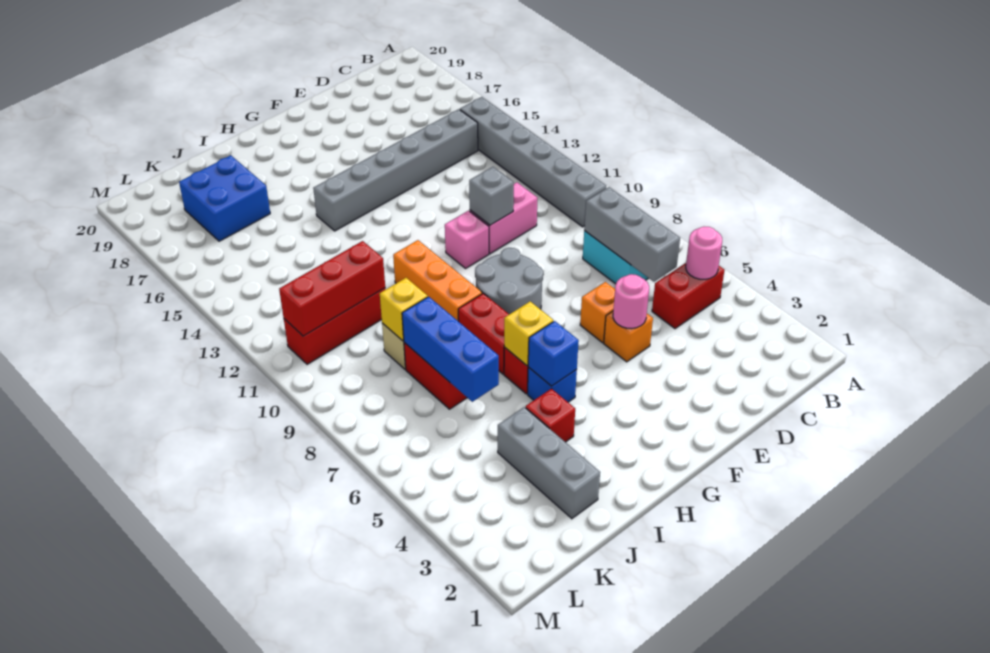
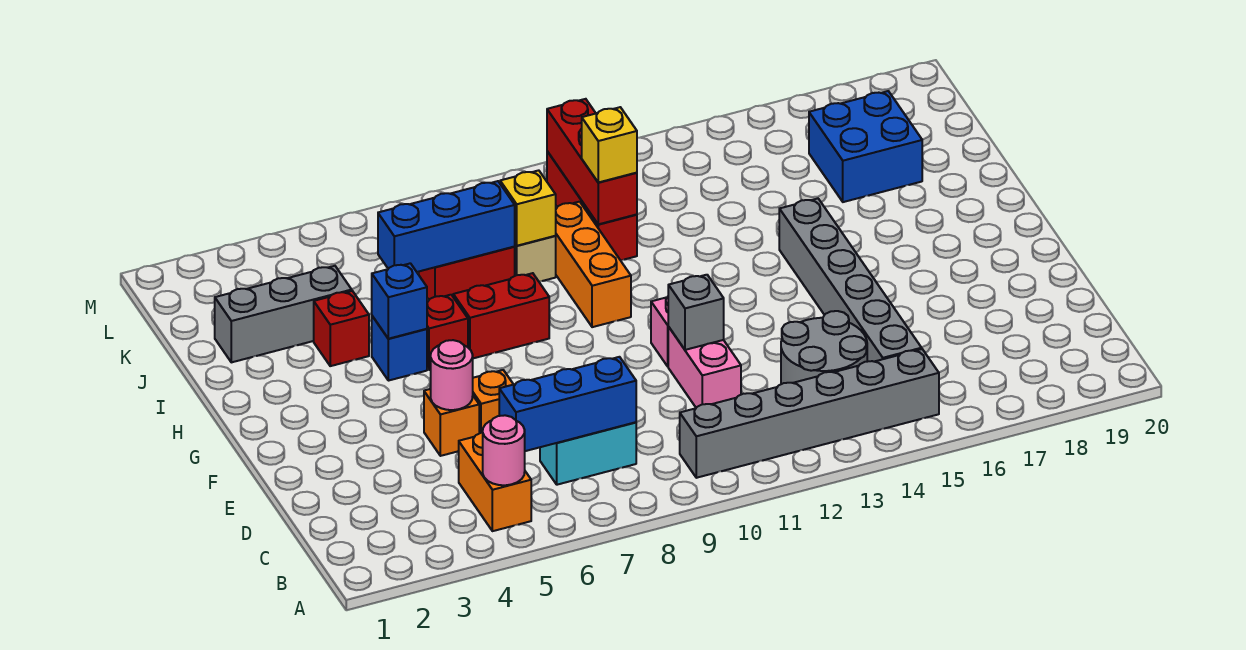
red 1x2 brick [652,263,725,329] -> orange 1x2 brick [459,433,531,531]
grey 1x3 brick [584,187,680,282] -> blue 1x3 brick [499,357,636,451]
grey 2x2 round brick [475,248,543,314] -> grey 2x2 round brick moved to [781,311,867,384]
yellow 1x1 brick [504,301,553,366] -> yellow 1x1 brick moved to [582,107,637,182]
orange 1x3 brick [393,240,482,321] -> orange 1x3 brick turned to [556,202,631,327]

